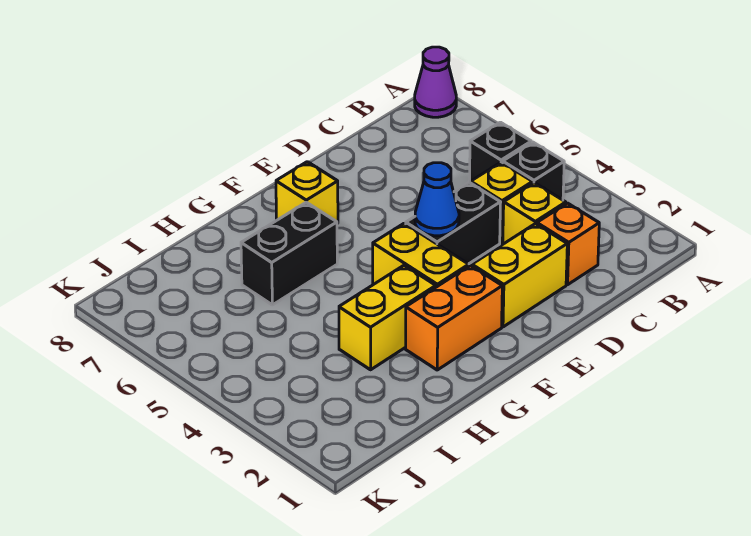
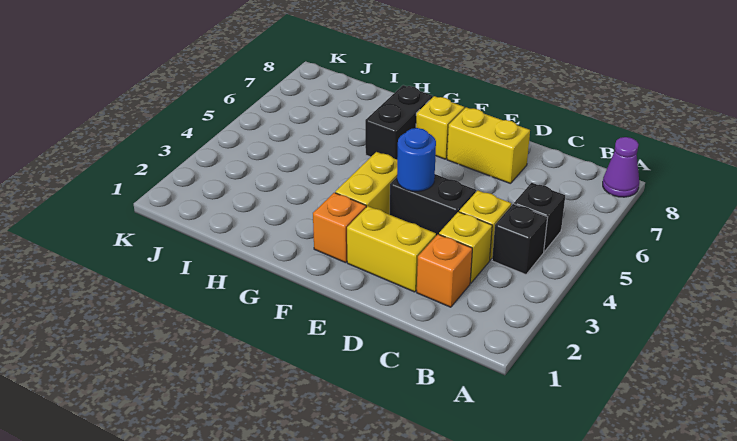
blue 1x1 cone [415,163,459,236] -> blue 1x1 round brick [397,128,436,191]
orange 1x2 brick [406,265,502,370] -> orange 1x1 brick [313,193,366,263]
yellow 1x2 brick [339,265,436,370] -> yellow 1x2 brick moved to [447,107,530,184]
black 1x2 brick [241,202,337,305] -> black 1x2 brick turned to [365,85,433,159]

